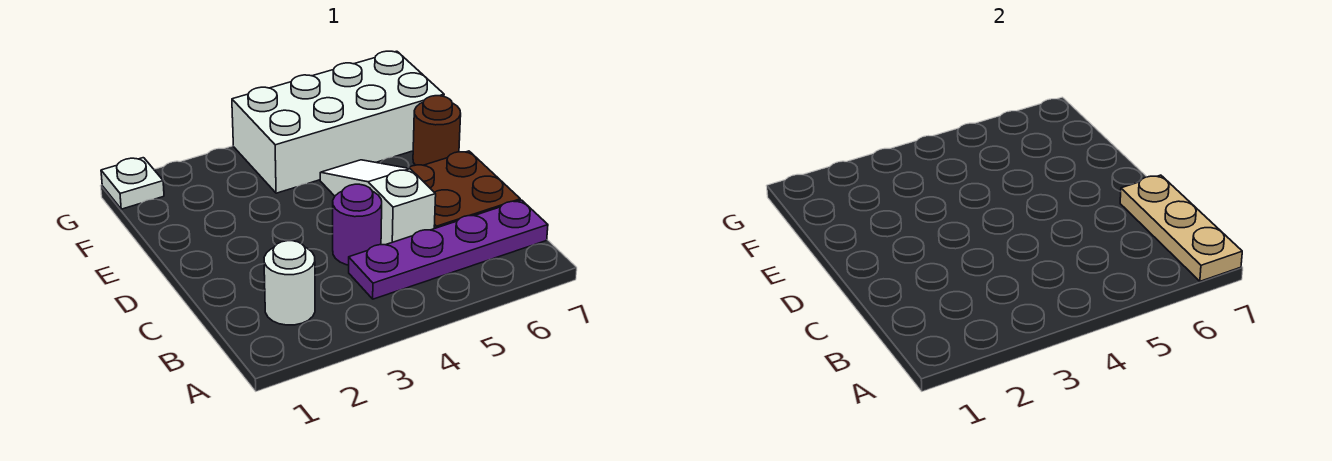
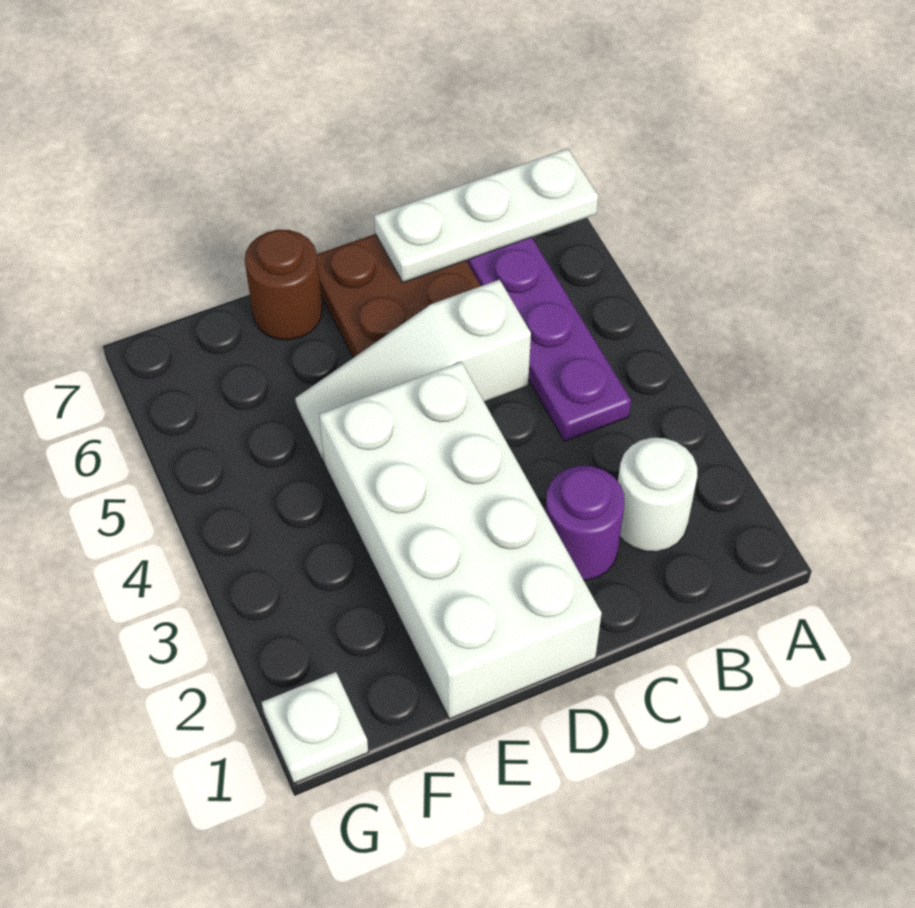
tan 1x3 plate [1120,175,1242,281] -> white 1x3 plate [374,149,598,283]
purple 1x1 round brick [333,184,382,265] -> purple 1x1 round brick moved to [545,466,624,581]
white 2x4 brick [232,51,444,193] -> white 2x4 brick moved to [319,362,602,719]

